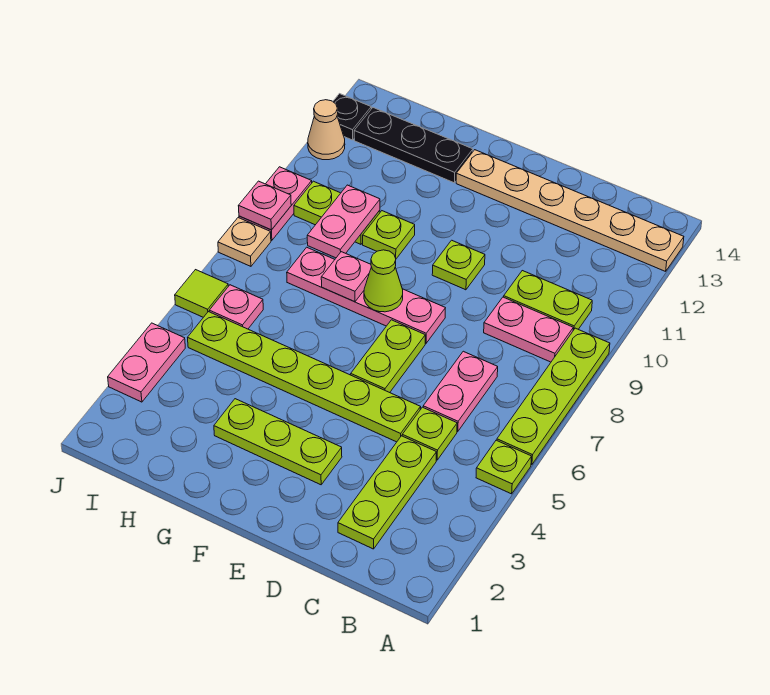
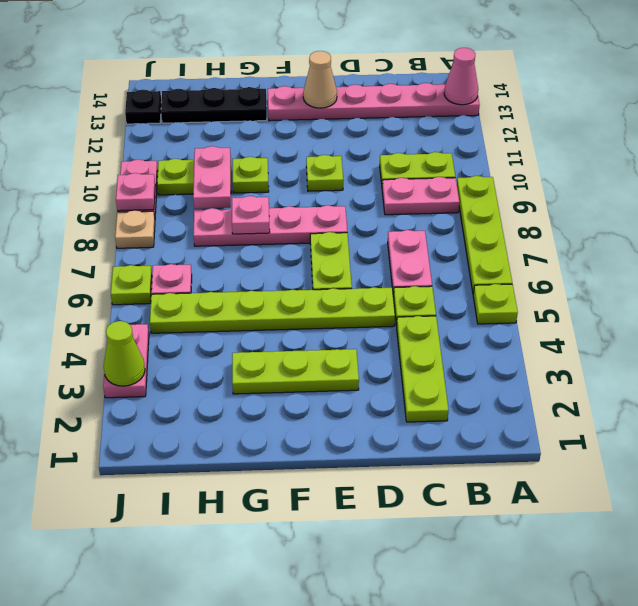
tan 1x6 plate [456,150,684,271] -> pink 1x6 plate [268,83,480,121]
none -> pink 1x1 cone [444,48,478,105]
lime 1x1 cone [364,250,403,312] -> lime 1x1 cone moved to [104,321,145,386]
lime 1x1 tile [175,270,228,317] -> lime 1x1 plate [111,265,152,305]
tan 1x1 cone [308,100,345,160] -> tan 1x1 cone moved to [303,51,337,108]

